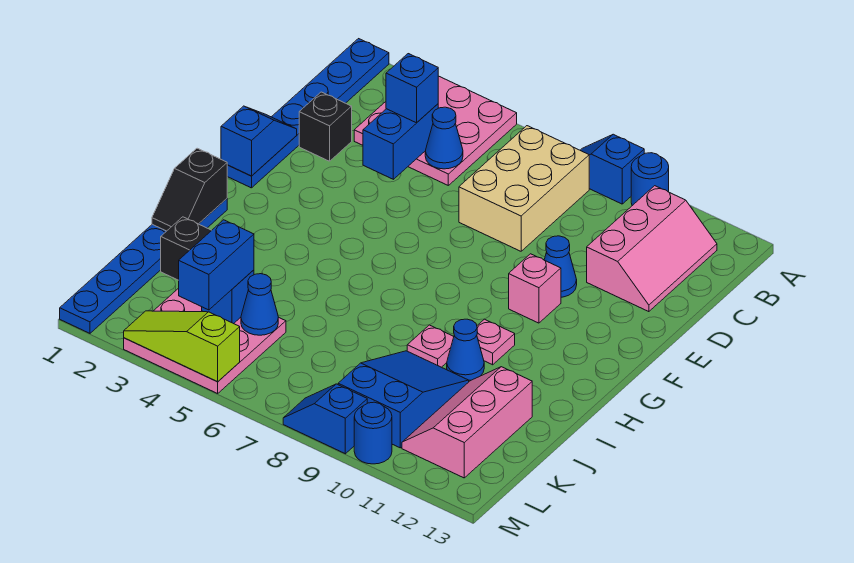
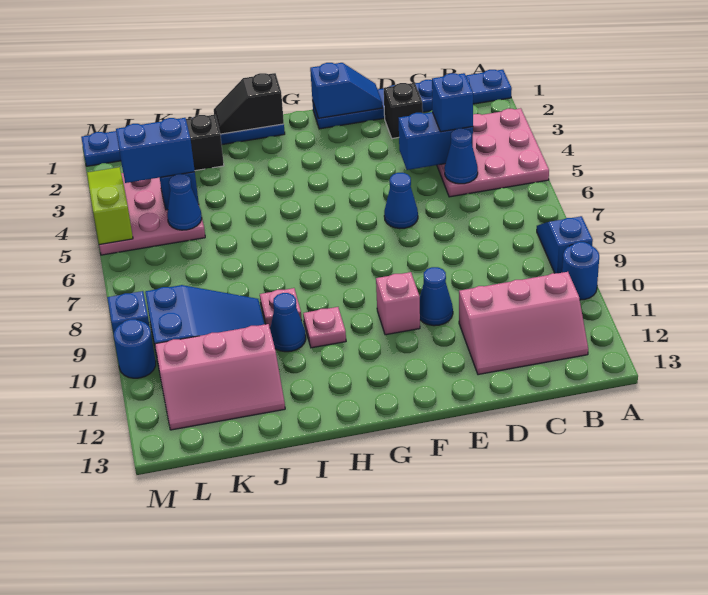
tan 2x3 brick [459,126,589,251] -> none
none -> blue 1x1 cone [384,173,418,229]
pink 2x3 slope [402,367,532,478] -> pink 2x3 slope turned to [155,324,285,430]

